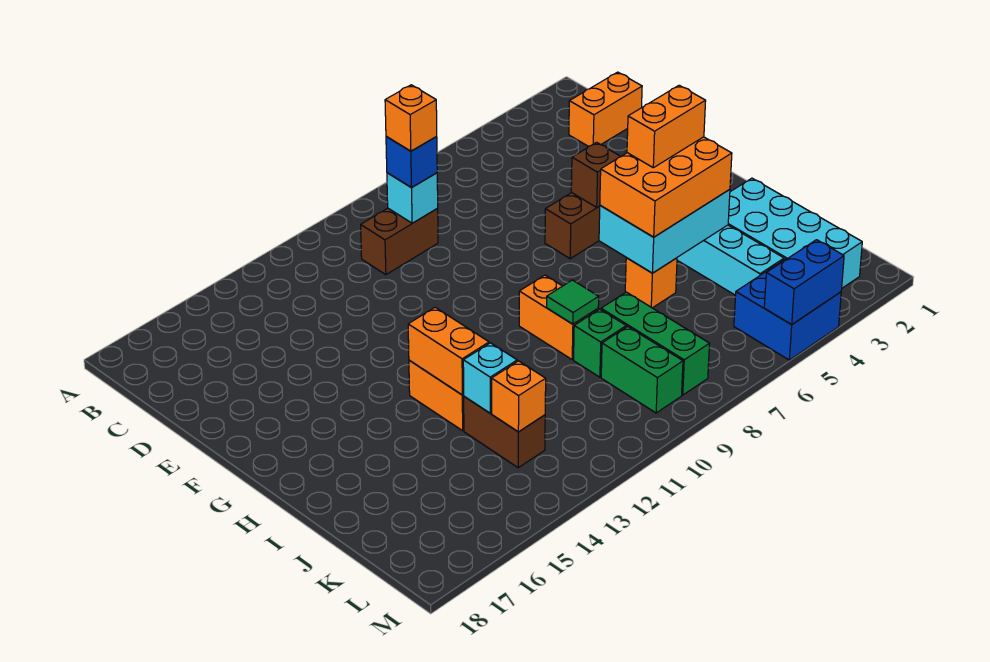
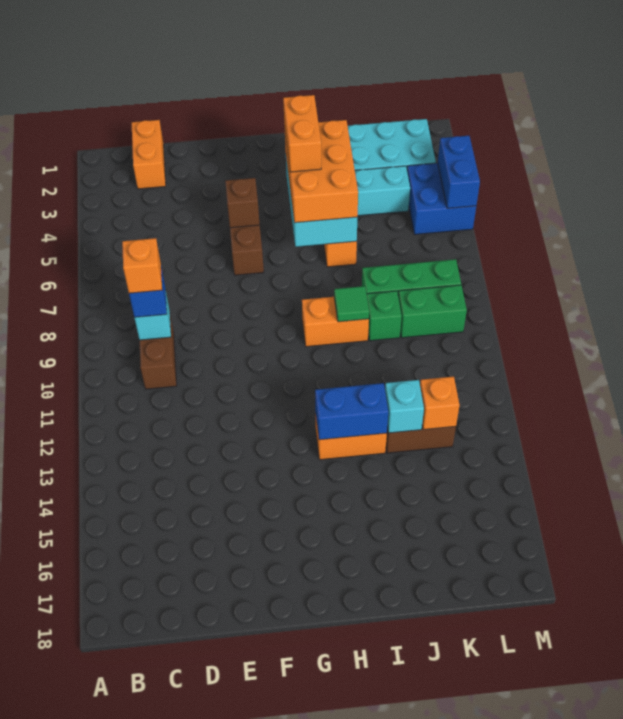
orange 1x2 brick [408,307,489,395] -> blue 1x2 brick [315,383,388,440]

